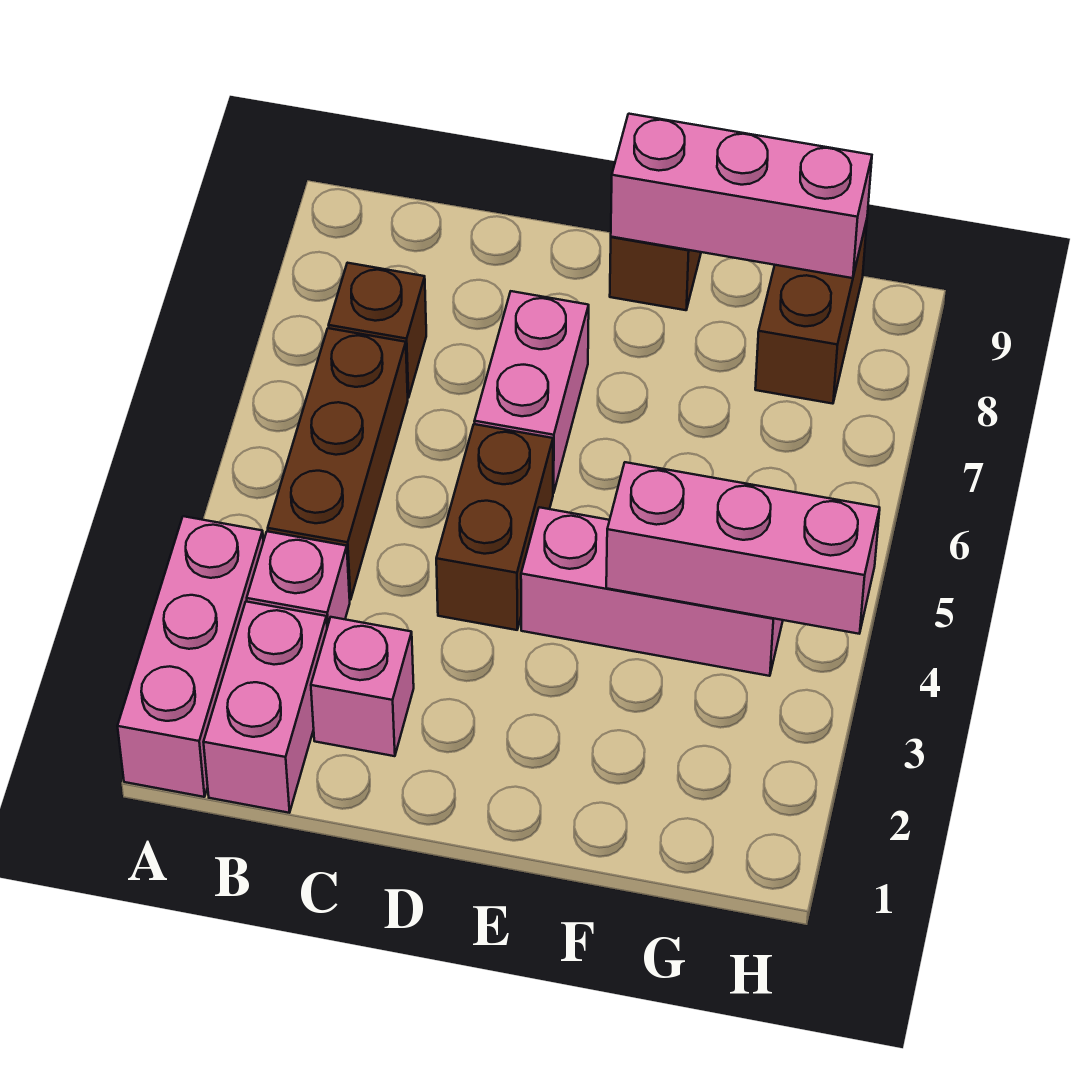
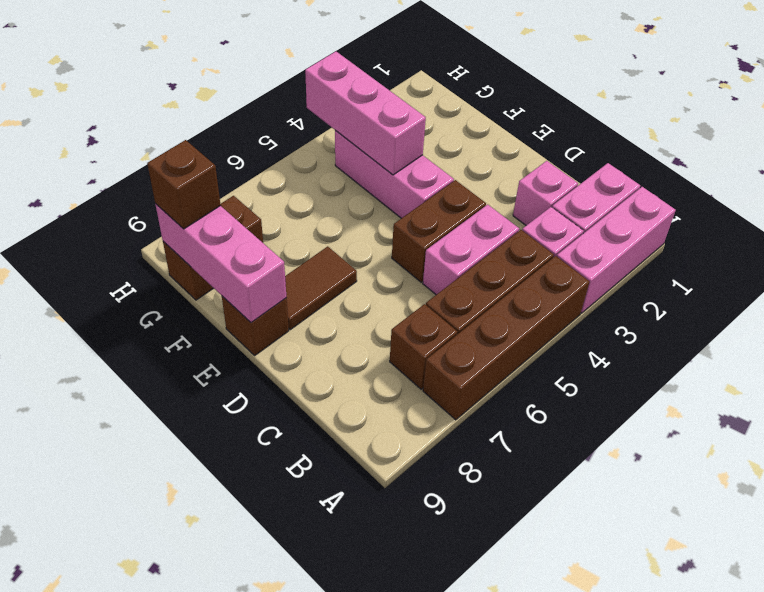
none -> brown 1x4 brick [423,256,590,420]
pink 1x2 brick [474,291,589,493] -> pink 1x2 brick moved to [423,205,519,295]
none -> brown 1x2 tile [285,246,357,330]
none -> brown 1x1 brick [147,140,221,229]

